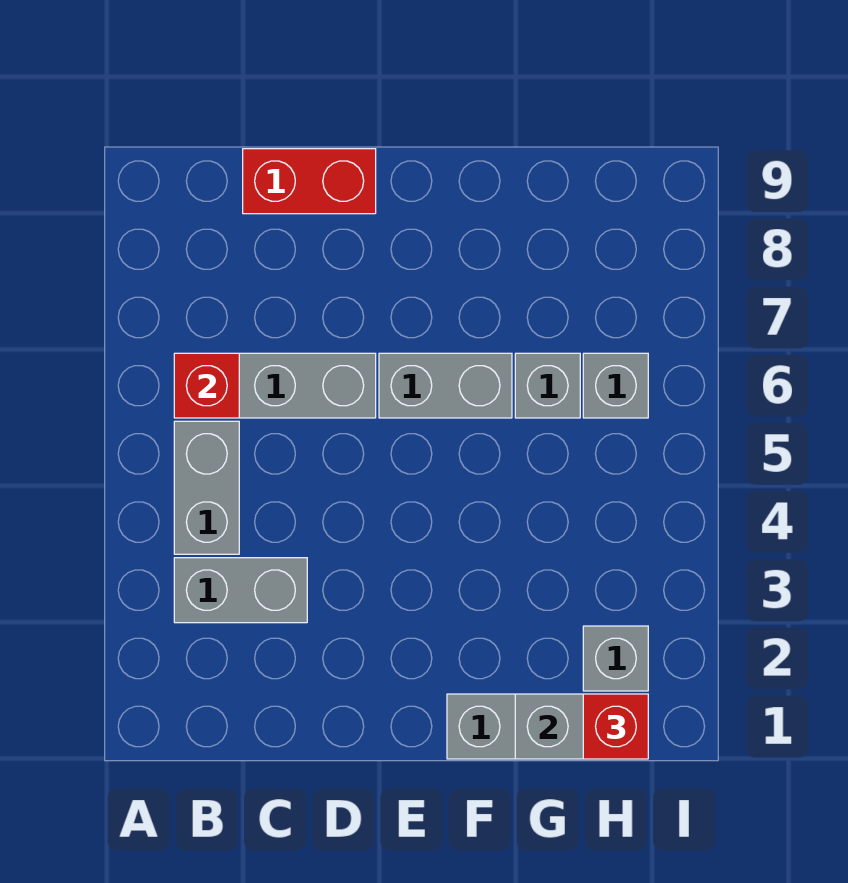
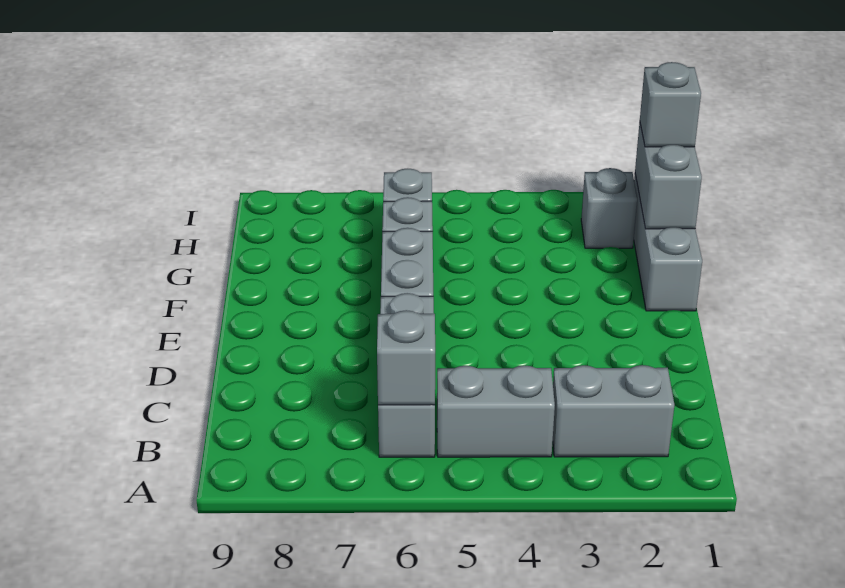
grey 1x2 brick [174,558,307,623] -> grey 1x2 brick turned to [553,365,674,457]
red 1x1 brick [174,353,239,418] -> grey 1x1 brick [377,310,435,405]
red 1x2 brick [243,149,376,214] -> none
red 1x1 brick [583,694,648,759] -> grey 1x1 brick [640,62,701,147]

